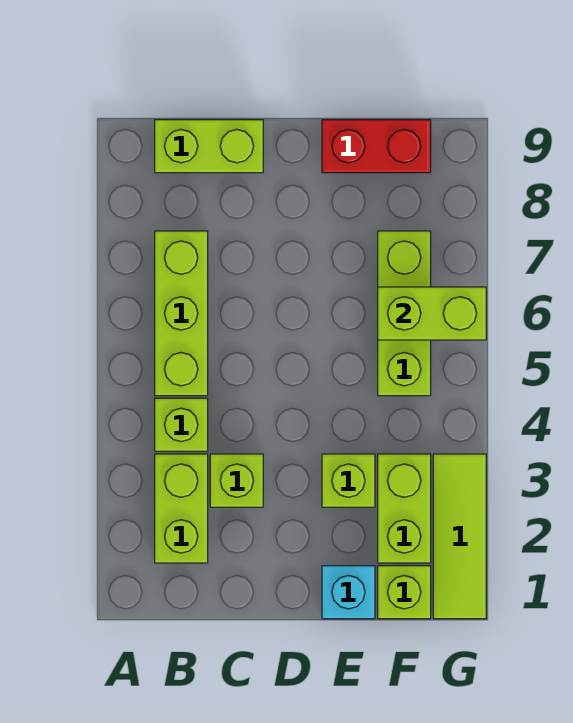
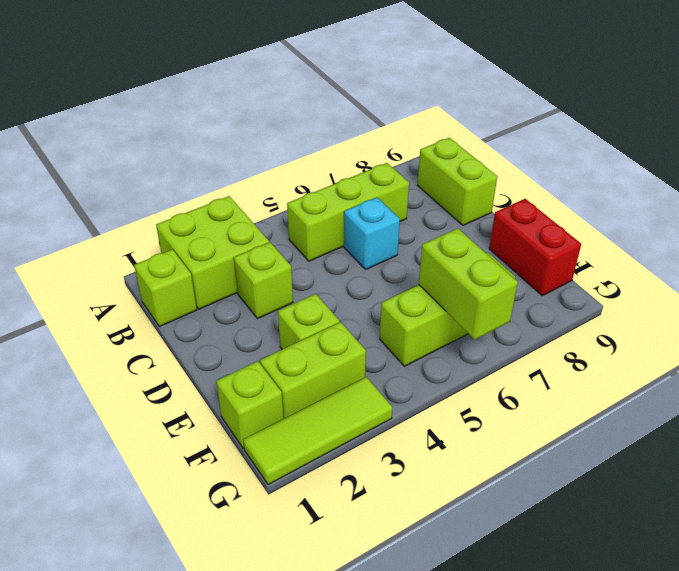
lime 1x2 brick [155,454,208,563] -> lime 2x2 brick [156,196,269,309]
lime 1x1 brick [155,398,208,451] -> lime 1x1 brick moved to [134,249,197,326]
cyan 1x1 brick [322,566,375,619] -> cyan 1x1 brick moved to [344,197,400,269]

